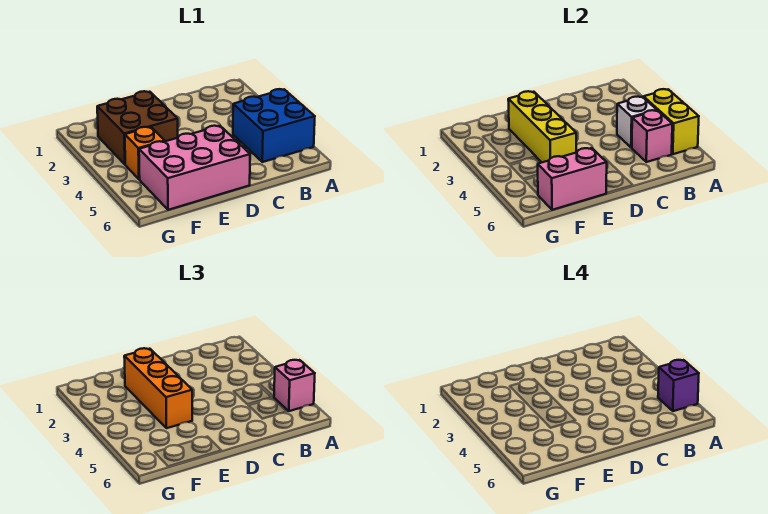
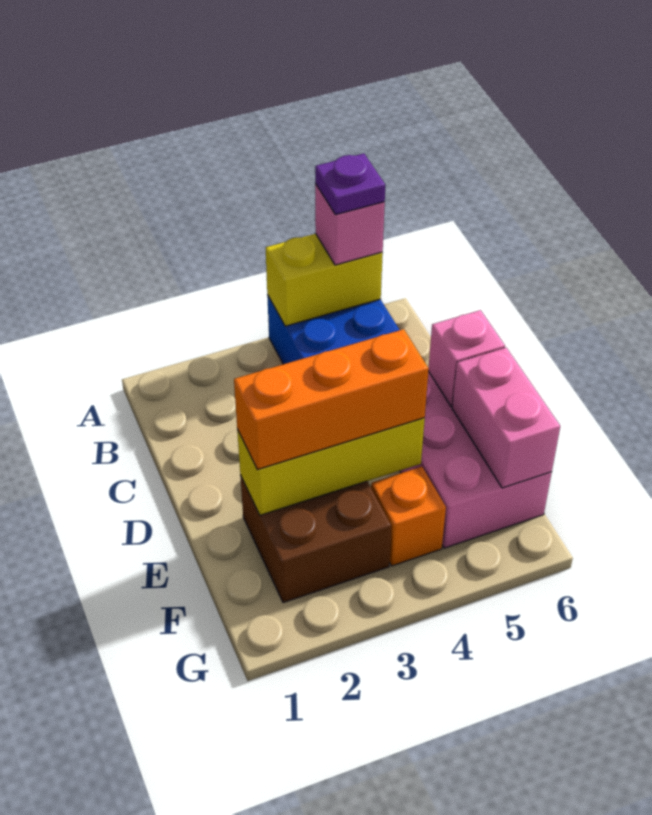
purple 1x1 brick [658,360,699,411] -> purple 1x1 plate [315,153,385,215]
white 1x1 brick [617,97,657,148] -> none
pink 1x1 brick [632,110,672,162] -> pink 1x1 brick moved to [429,310,505,407]

